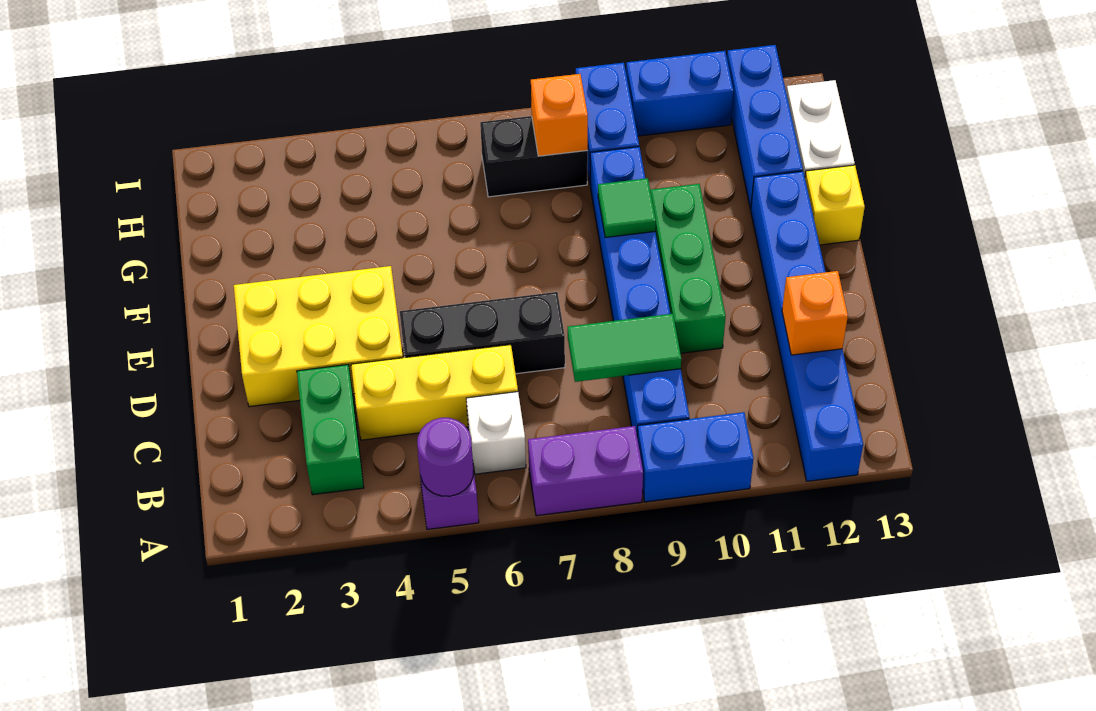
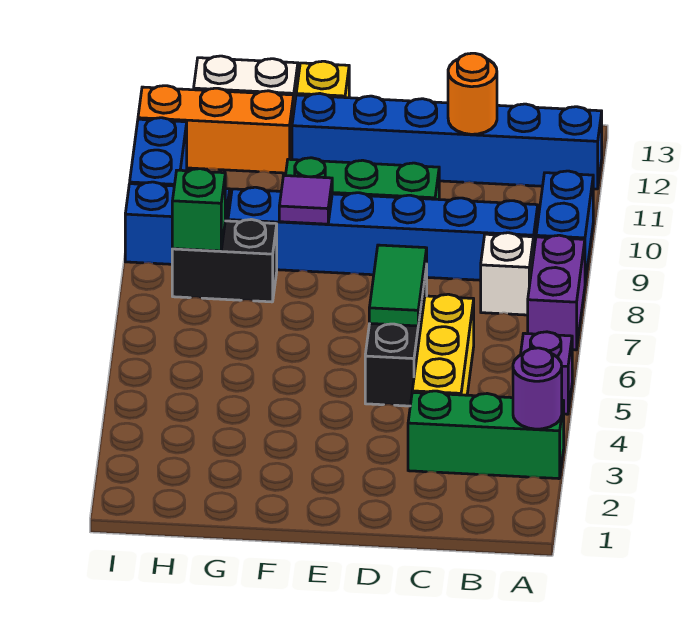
purple 1x1 round brick [417,418,473,496] -> purple 1x1 round brick moved to [513,348,562,429]
green 1x2 brick [297,365,364,495] -> green 1x3 brick [408,391,564,479]
white 1x1 brick [466,392,526,474] -> white 1x1 brick moved to [481,233,534,315]
green 1x2 tile [568,314,681,382] -> green 1x2 tile moved to [369,245,427,326]
orange 1x1 brick [782,271,848,355] -> orange 1x1 round brick [448,53,497,134]
yellow 2x3 brick [234,266,403,407] -> none
green 1x1 tile [598,178,656,237] -> purple 1x1 tile [279,176,332,224]
blue 1x3 brick [727,45,803,209] -> orange 1x3 brick [138,86,294,173]
black 1x2 brick [480,116,588,197] -> black 1x2 brick turned to [172,219,277,302]
orange 1x1 brick [531,74,588,156] -> green 1x1 brick [172,169,225,251]

